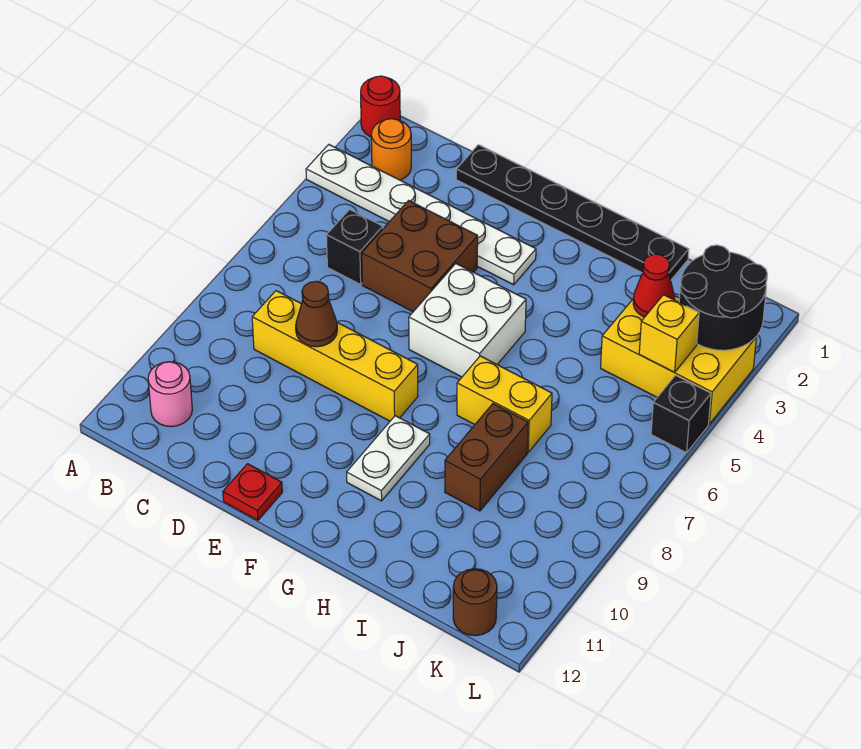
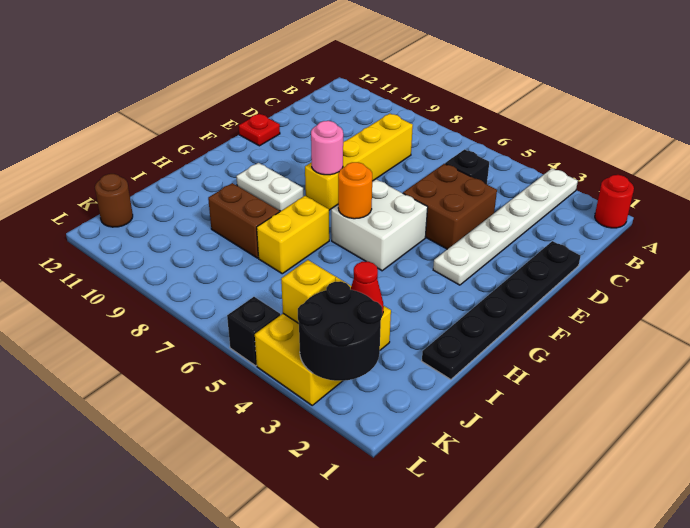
orange 1x1 round brick [371,119,411,180] -> orange 1x1 round brick moved to [338,162,372,219]
pink 1x1 round brick [148,362,192,427] -> pink 1x1 round brick moved to [311,121,343,175]
brown 1x1 cone [296,281,337,347] -> none

